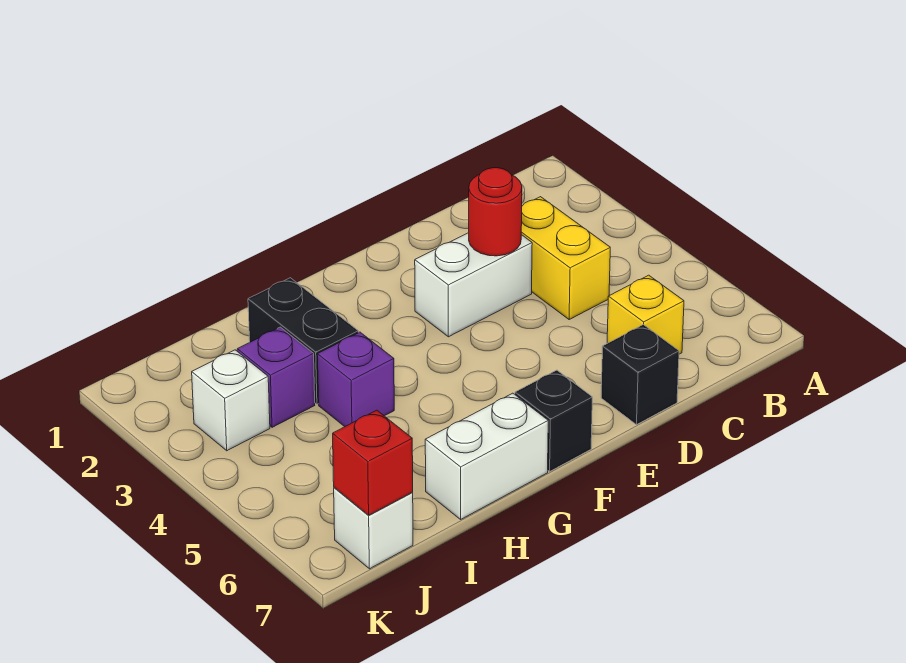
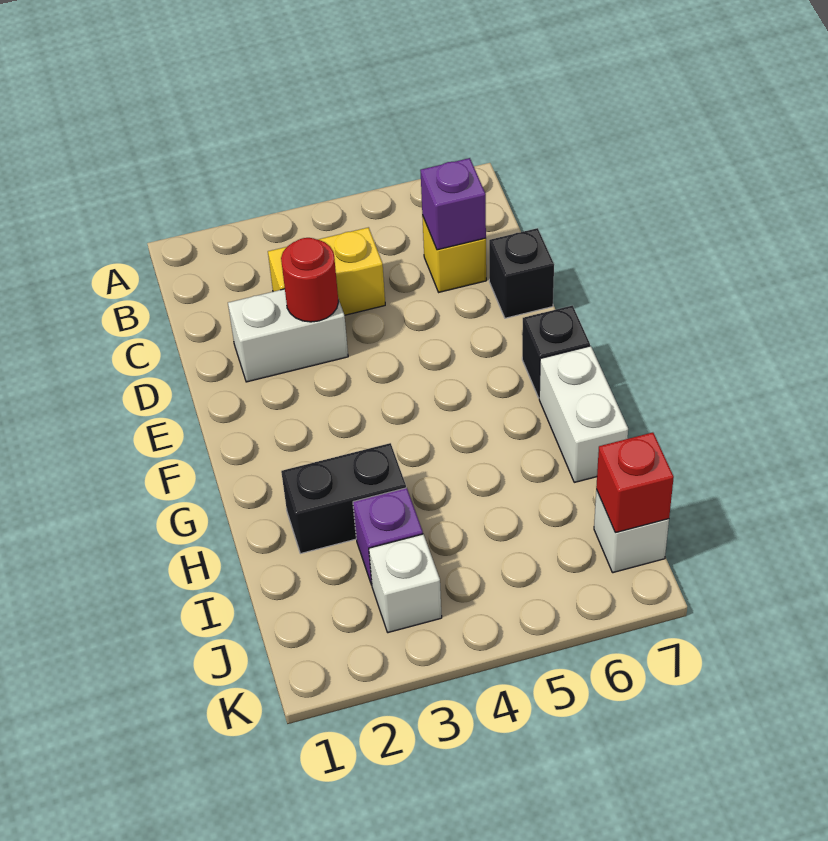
white 1x2 brick [415,233,532,337] -> white 1x2 brick turned to [228,289,348,382]
purple 1x1 brick [317,332,394,427] -> purple 1x1 brick moved to [420,158,486,250]

